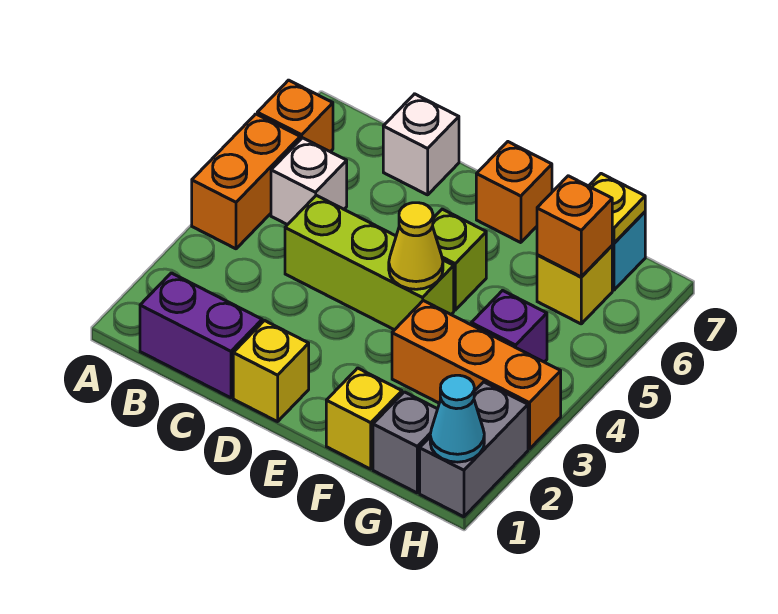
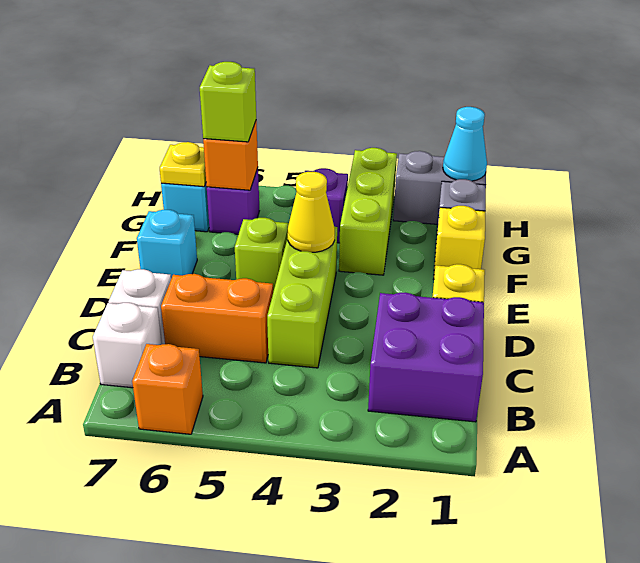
orange 1x2 brick [192,114,300,249] -> orange 1x2 brick moved to [161,274,273,363]
purple 1x2 brick [140,273,262,398] -> purple 2x2 brick [368,293,484,422]
white 1x1 brick [271,138,347,225] -> white 1x1 brick moved to [93,303,162,388]
orange 1x1 brick [476,142,552,243] -> cyan 1x1 brick [137,210,197,279]
orange 1x3 brick [392,301,561,449] -> lime 1x3 brick [339,148,397,275]
yellow 1x1 brick [537,246,612,324] -> purple 1x1 brick [207,168,259,234]
none -> lime 1x1 brick [200,62,256,142]

